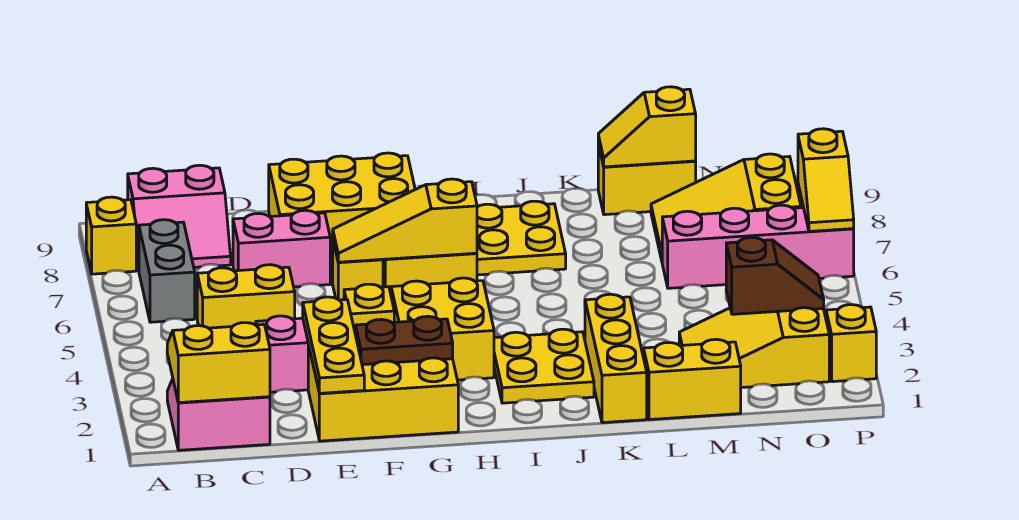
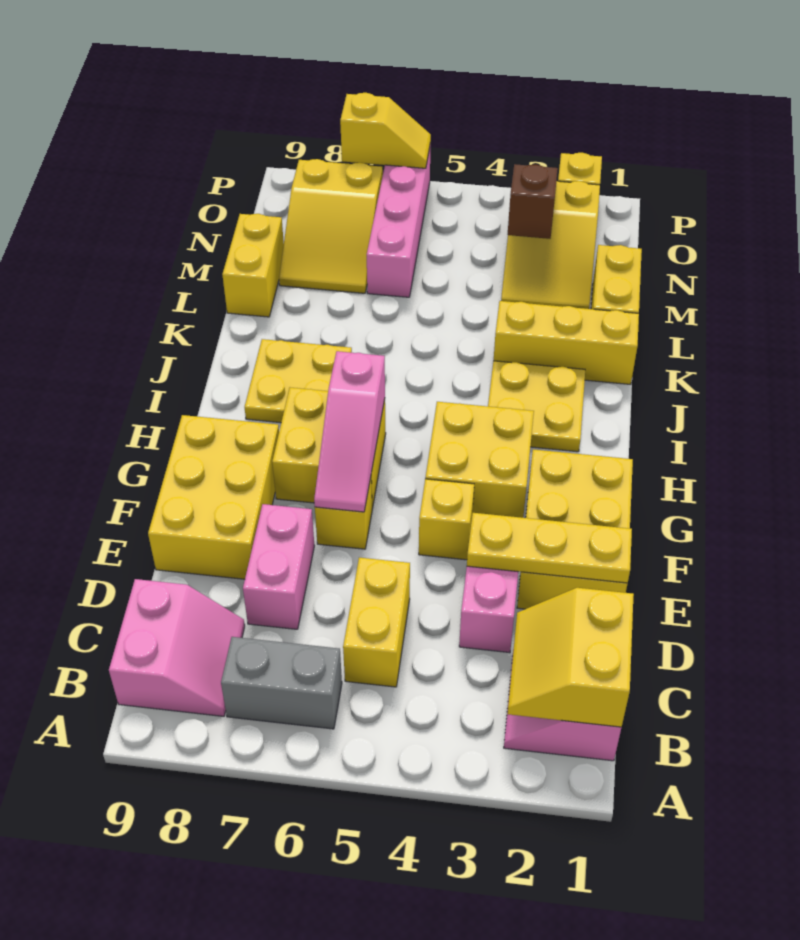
yellow 1x1 brick [86,197,136,274] -> none
brown 1x2 plate [355,316,453,365] -> none
yellow 1x3 slope [333,179,477,262] -> pink 1x3 slope [314,351,385,512]
yellow 1x2 slope [598,87,696,167] -> none

